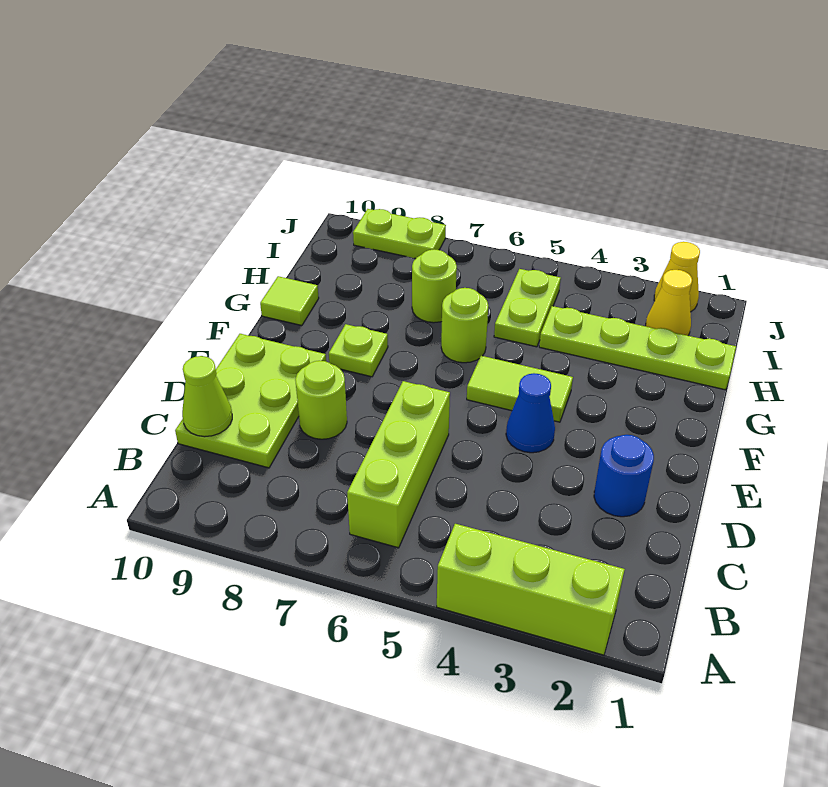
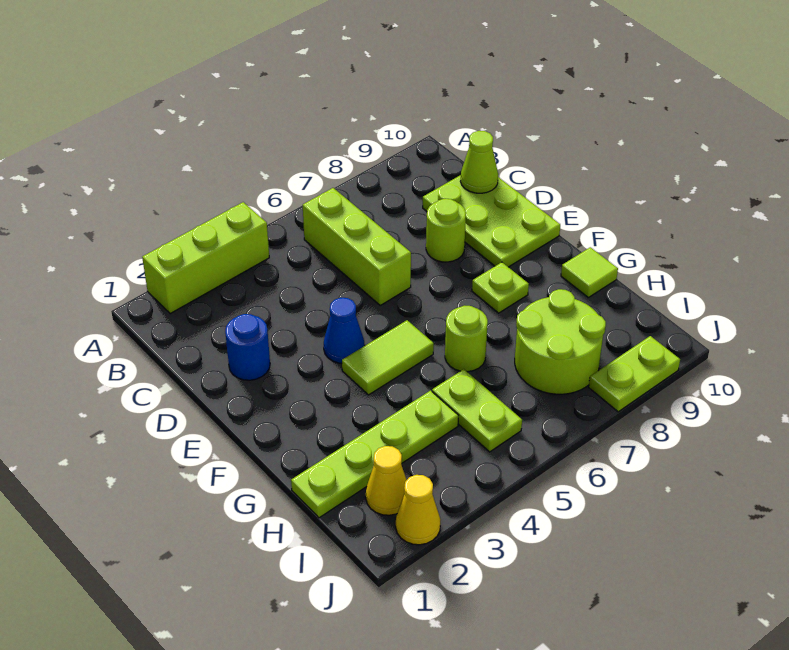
lime 1x1 round brick [412,249,457,323] -> lime 2x2 round brick [515,289,606,394]

